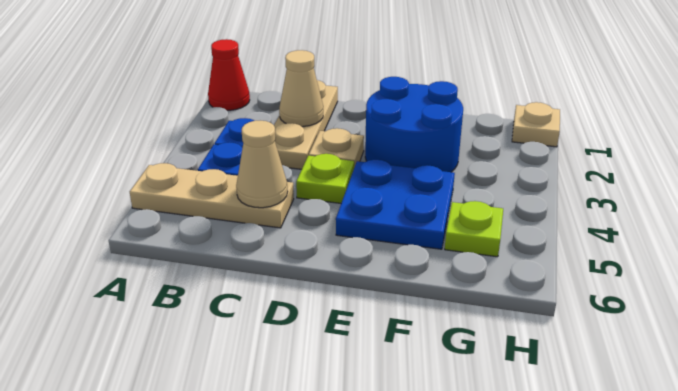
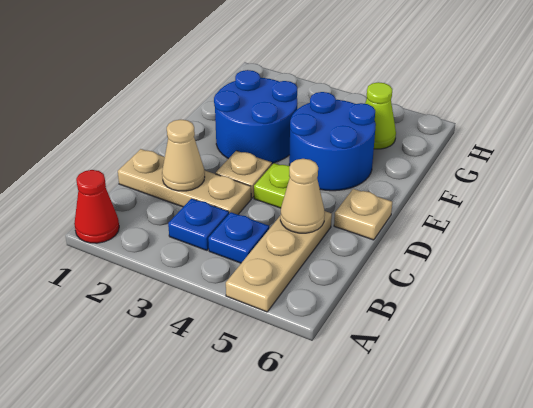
blue 2x2 plate [336,160,455,249] -> blue 2x2 round brick [289,92,376,191]
lime 1x1 plate [445,201,503,257] -> lime 1x1 cone [365,82,396,149]
tan 1x1 plate [512,102,560,147] -> tan 1x1 plate moved to [334,189,392,240]

